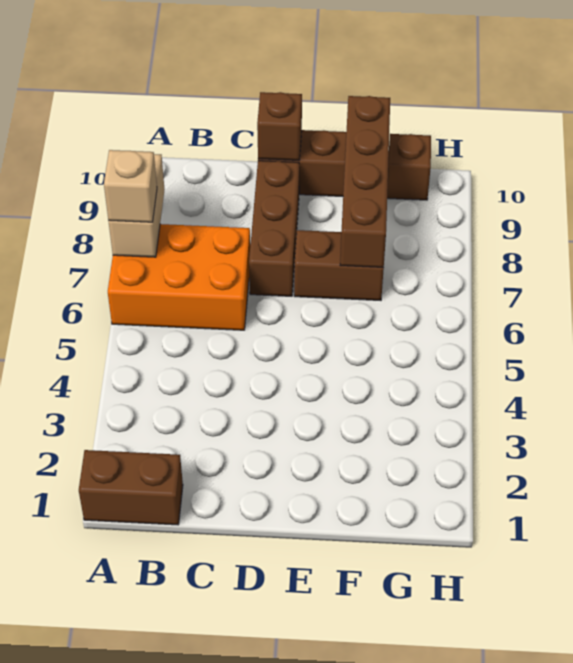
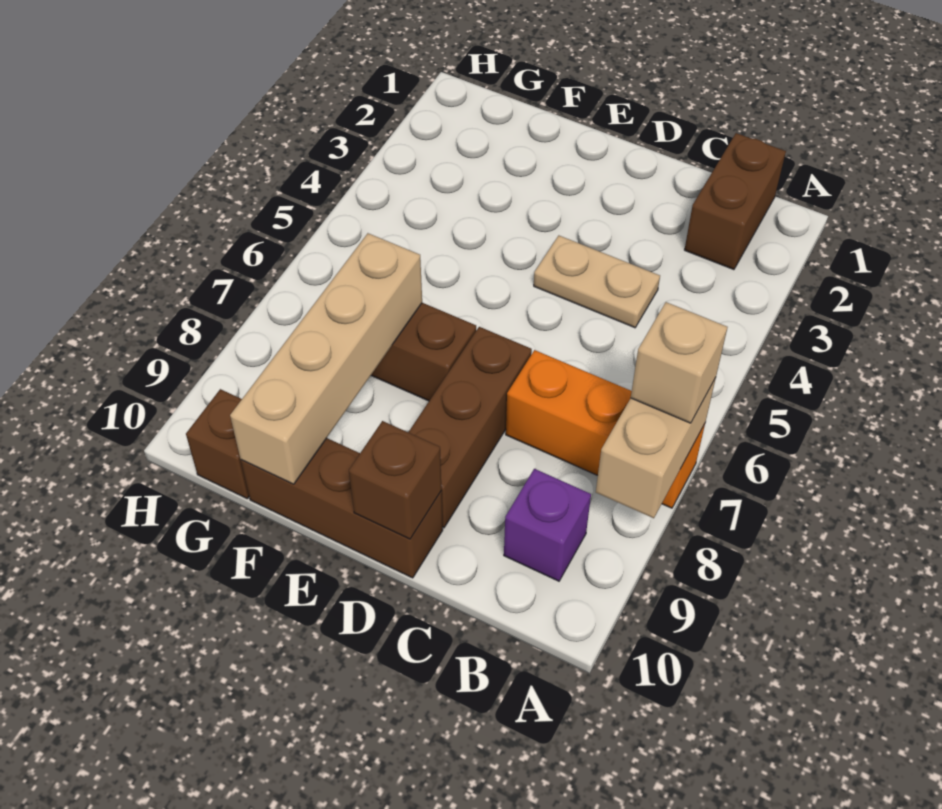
brown 1x2 brick [79,450,183,525] -> brown 1x2 brick turned to [685,133,786,270]
orange 2x3 brick [108,224,250,330] -> orange 1x3 brick [506,350,705,508]
none -> purple 1x1 brick [504,469,591,581]
none -> tan 1x2 plate [534,236,660,328]
brown 1x4 brick [340,96,390,267] -> tan 1x4 brick [230,233,422,484]

